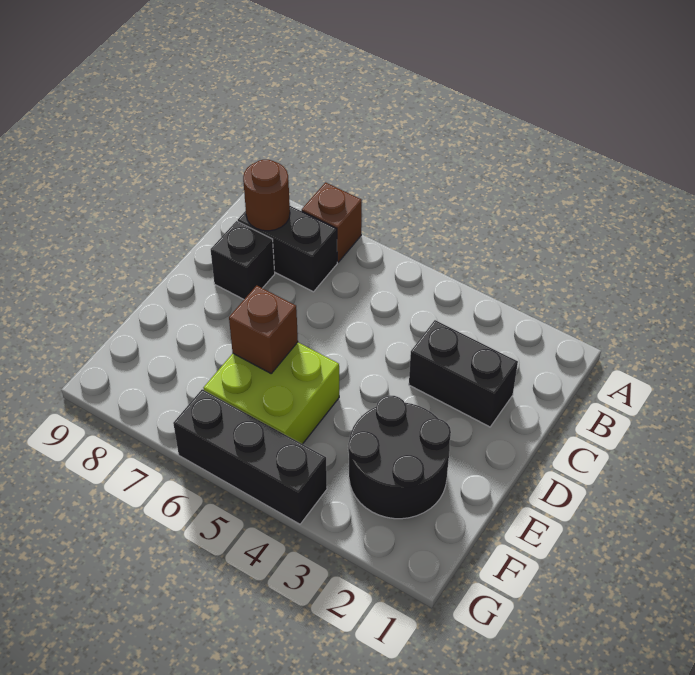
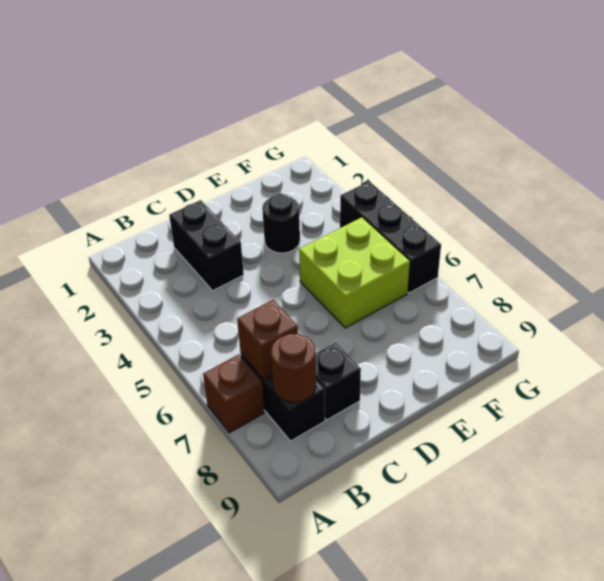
black 2x2 round brick [348,396,451,519] -> black 1x1 round brick [262,194,300,253]
brown 1x1 brick [229,286,298,373] -> brown 1x1 brick moved to [237,300,298,380]

